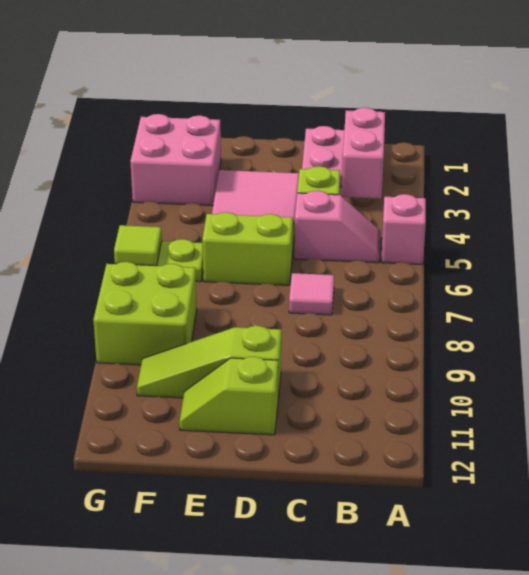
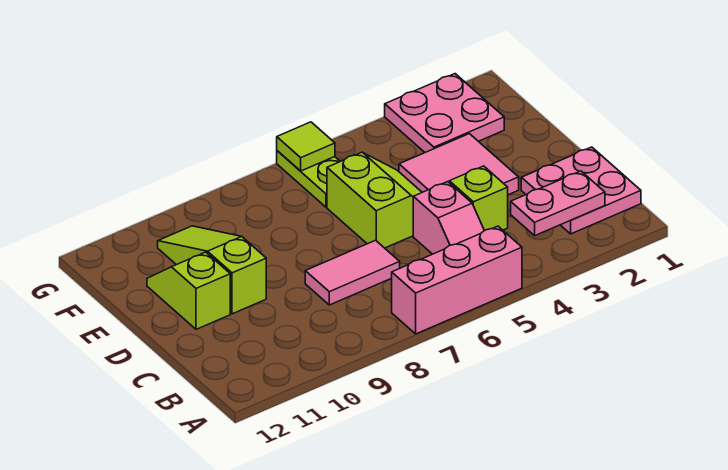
pink 1x1 brick [381,194,426,265] -> pink 1x3 brick [392,226,522,334]
pink 1x2 brick [342,108,385,199] -> pink 1x2 plate [511,171,605,236]
pink 1x1 tile [289,273,334,315] -> pink 1x2 tile [305,240,400,305]
pink 2x2 brick [130,114,221,206] -> pink 2x2 plate [385,74,504,152]
lime 2x2 brick [93,262,197,365] -> none

